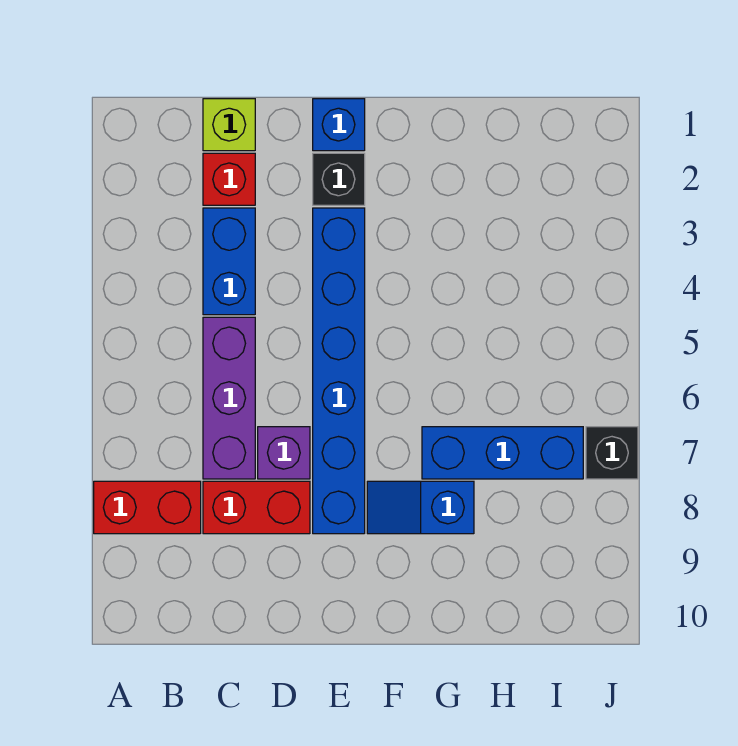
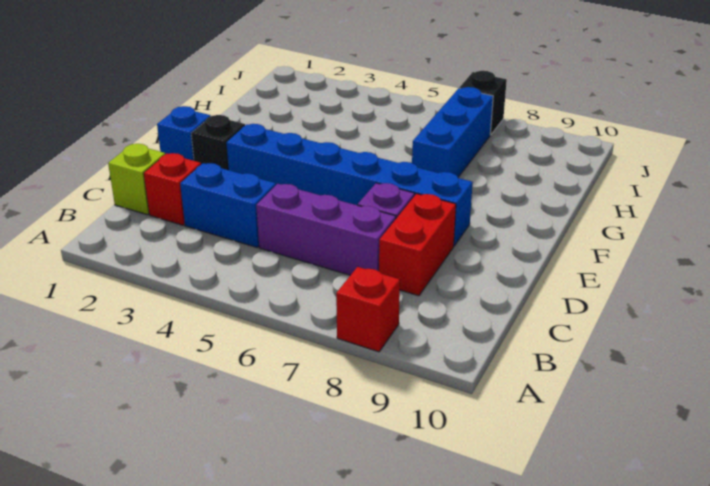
red 1x2 brick [94,481,201,534] -> red 1x1 brick [336,267,400,352]
blue 1x2 slope [367,481,474,534] -> none

